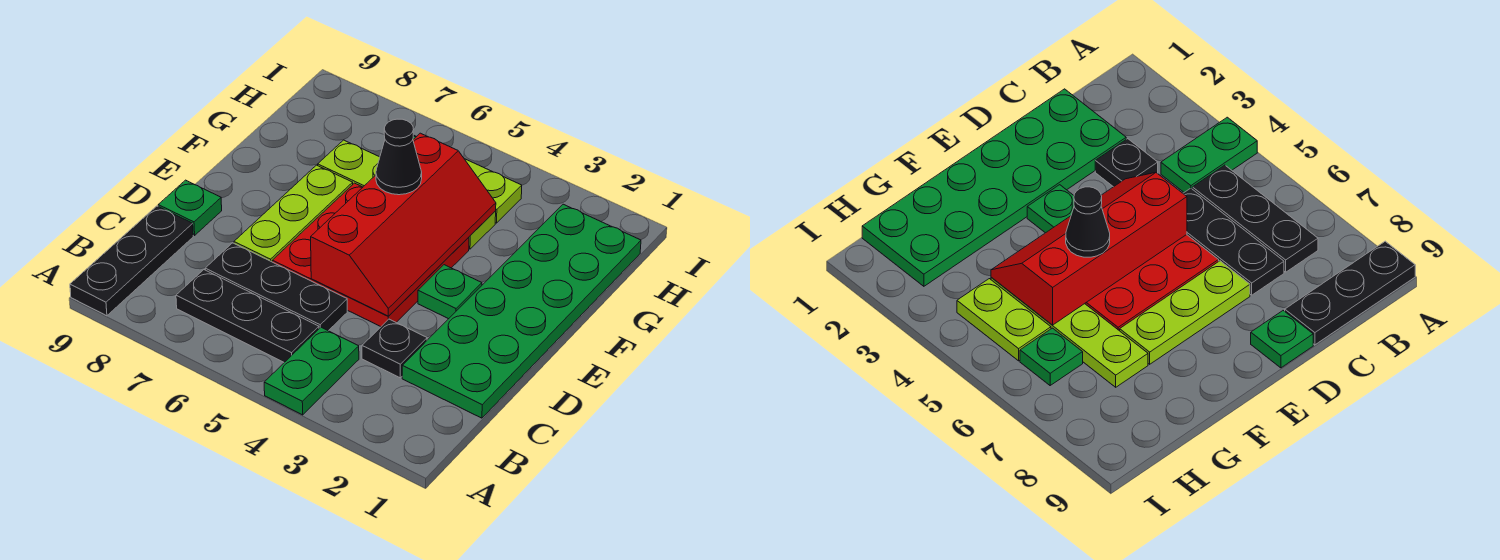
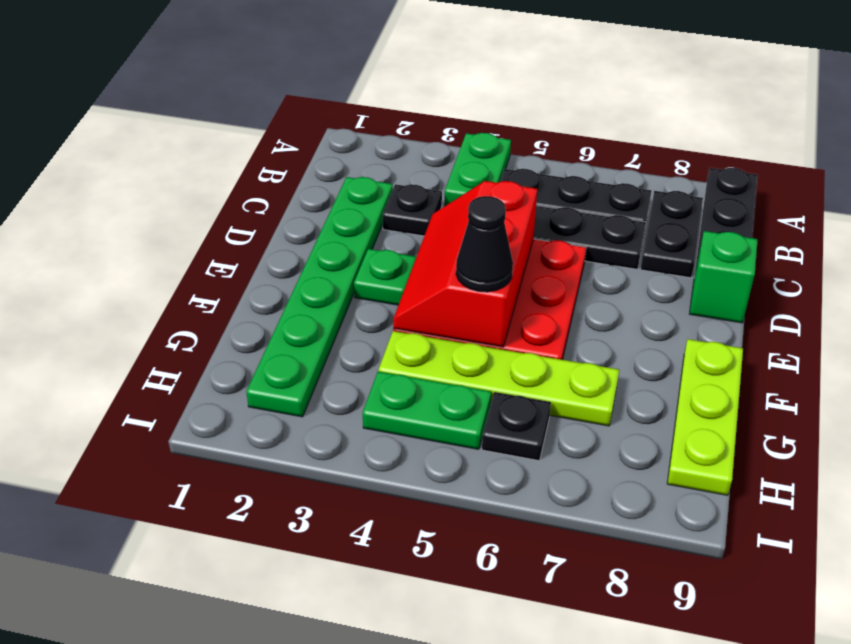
none -> black 1x2 plate [640,191,703,278]
green 2x6 plate [402,204,641,418] -> green 1x6 plate [246,177,393,417]
red 2x4 slope [311,133,496,316] -> red 2x3 slope [393,181,537,347]
lime 1x3 plate [234,165,353,262] -> lime 1x3 plate moved to [667,339,743,495]
green 1x1 plate [158,180,222,235] -> green 1x1 brick [689,231,758,323]
lime 1x2 plate [465,159,522,223] -> green 1x2 plate [363,371,491,449]
green 1x1 plate [1020,328,1083,385] -> black 1x1 plate [482,392,551,461]

